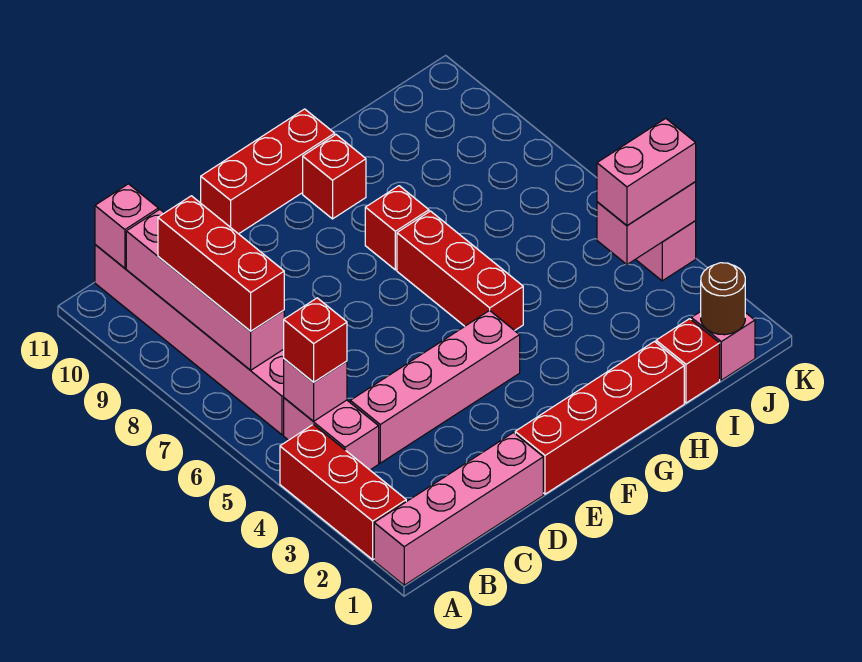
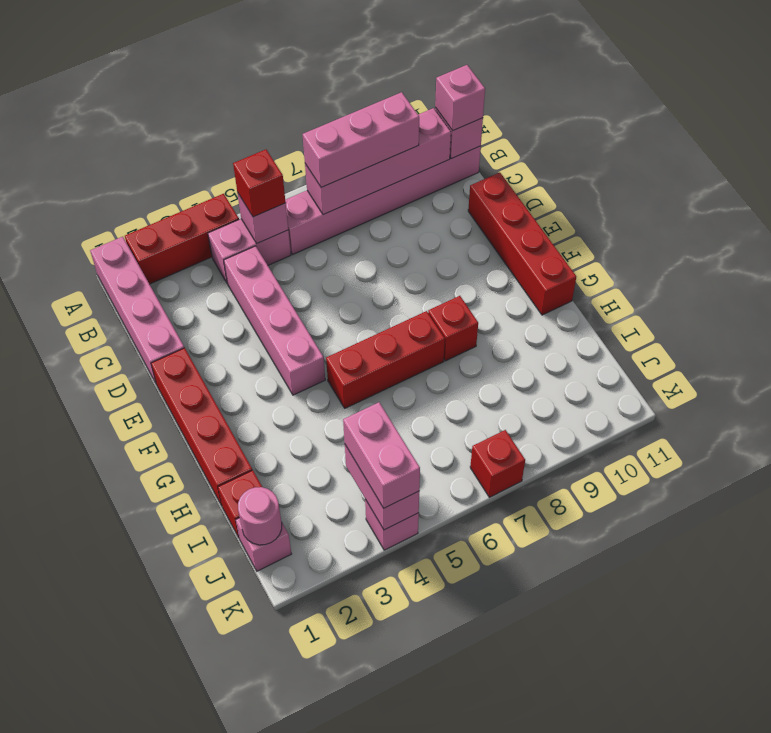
red 1x3 brick [158,196,284,331] -> pink 1x3 brick [303,92,419,188]
none -> pink 1x1 brick [435,65,485,131]
red 1x3 brick [201,109,335,234] -> red 1x4 brick [468,172,576,315]
red 1x1 brick [303,135,366,219] -> red 1x1 brick moved to [470,430,525,497]
brown 1x1 round brick [701,263,745,335] -> pink 1x1 round brick [238,487,282,545]

